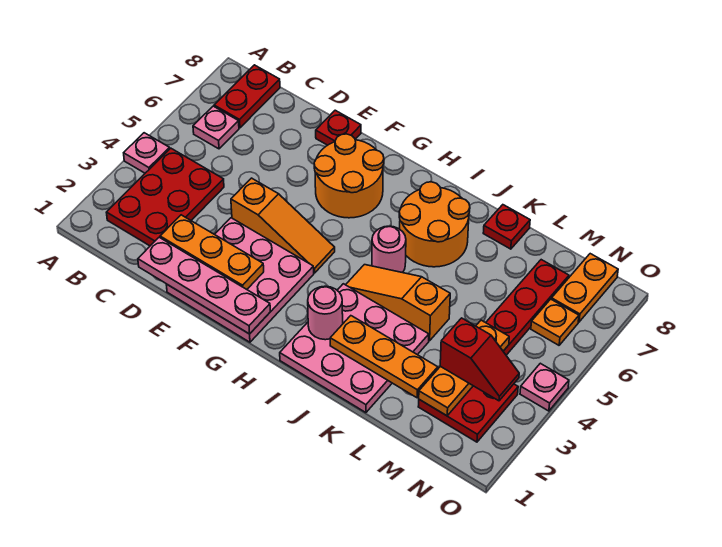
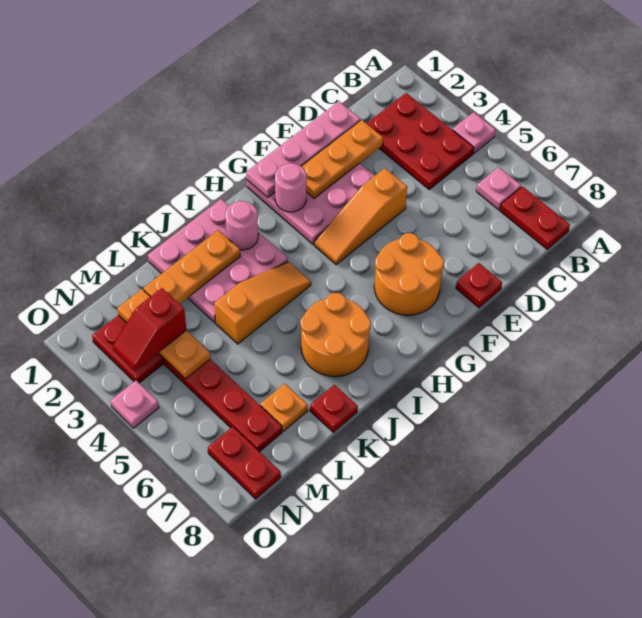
pink 1x1 round brick [372,226,406,273] -> pink 1x1 round brick moved to [275,163,307,212]
orange 1x1 plate [531,299,579,345] -> orange 1x1 plate moved to [260,384,308,431]
orange 1x2 plate [552,254,618,322] -> red 1x2 plate [208,427,281,499]

